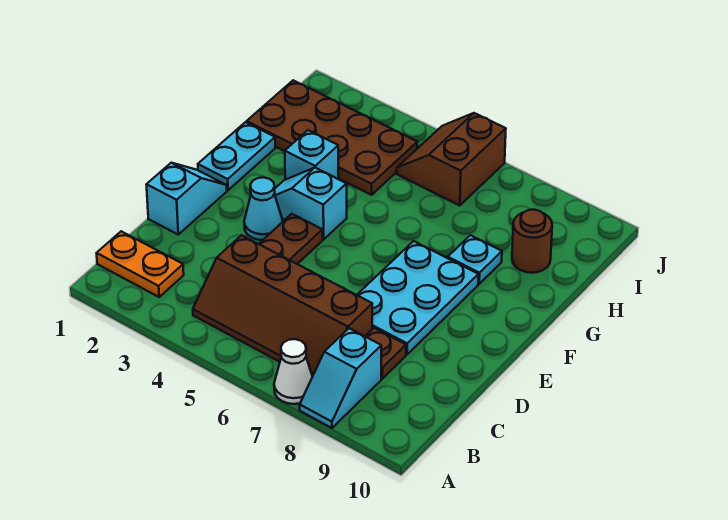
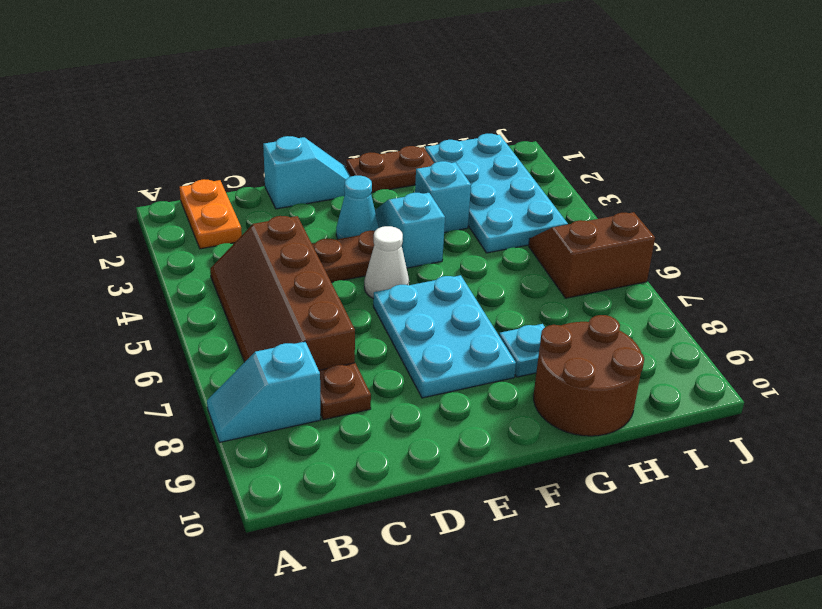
white 1x1 cone [274,339,313,404] -> white 1x1 cone moved to [364,226,409,299]
cyan 2x3 plate [357,241,478,354] -> cyan 2x3 plate turned to [373,275,516,398]
cyan 1x2 plate [198,122,275,190] -> brown 1x2 plate [346,146,434,192]
brown 2x4 plate [247,80,417,195] -> cyan 2x4 plate [425,134,568,253]
brown 1x1 round brick [512,210,552,273] -> brown 2x2 round brick [534,315,644,436]

